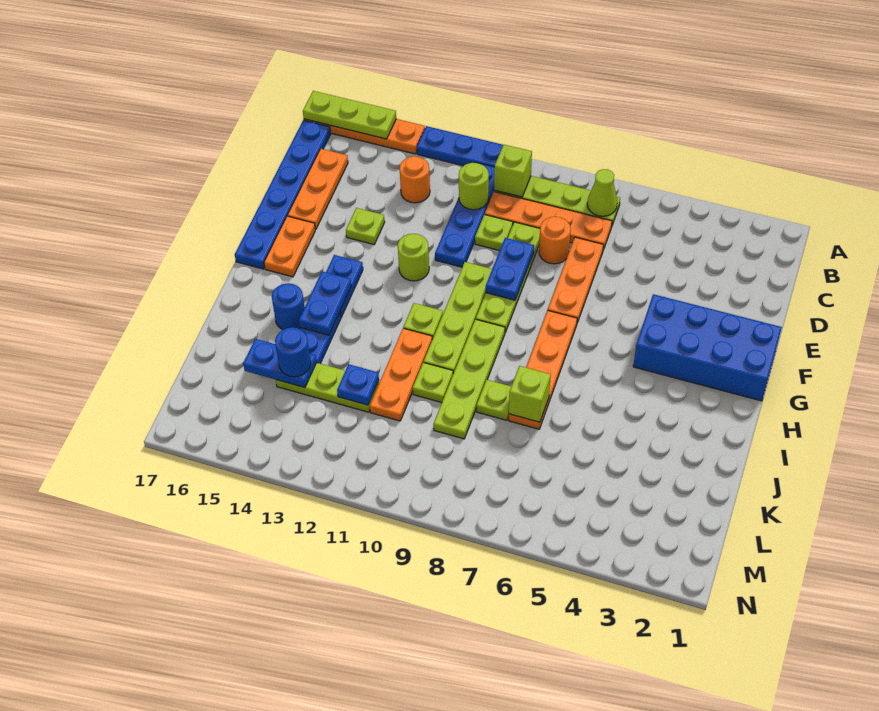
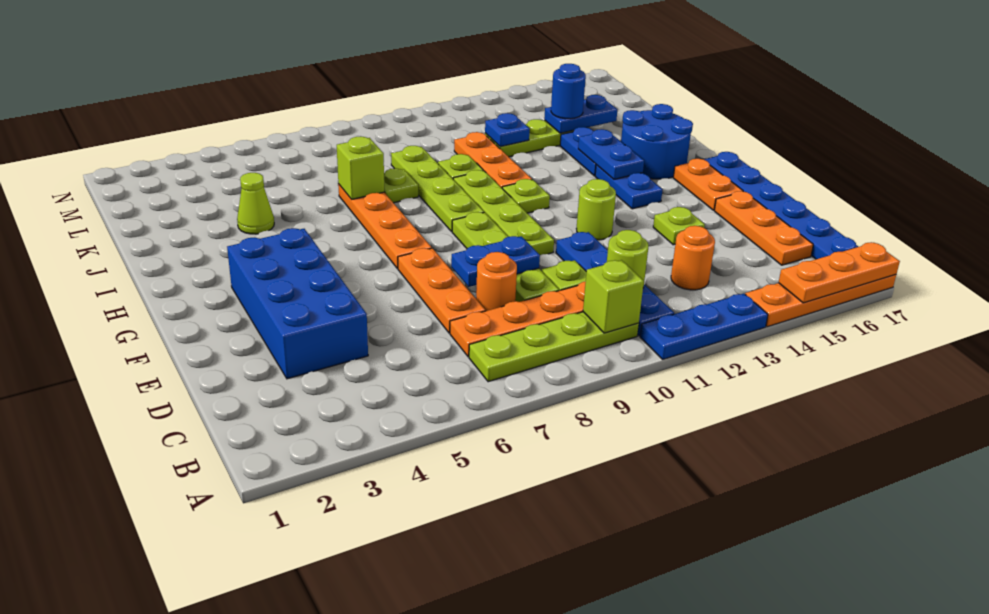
lime 1x3 plate [303,91,396,139] -> orange 1x3 plate [779,242,900,303]
lime 1x1 cone [587,169,617,216] -> lime 1x1 cone moved to [237,173,274,234]
blue 1x2 plate [486,238,534,300] -> blue 1x2 plate turned to [451,236,540,287]
blue 2x4 brick [633,294,782,401] -> blue 2x4 brick turned to [227,228,368,379]
blue 1x1 round brick [272,283,305,330] -> blue 2x2 round brick [621,104,693,179]

